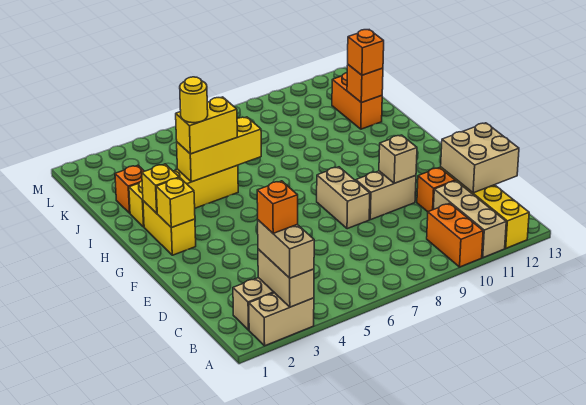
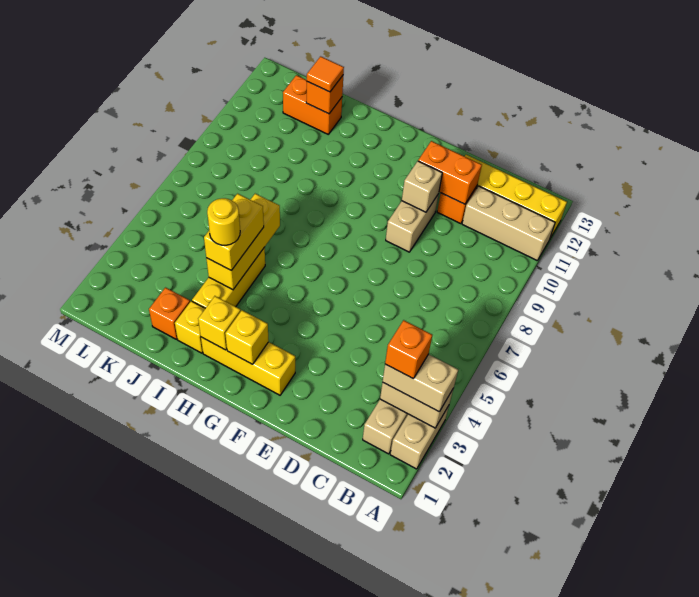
orange 1x2 brick [427,203,483,267] -> orange 1x2 brick moved to [418,141,482,204]
tan 2x2 brick [441,123,519,193] -> none
tan 1x2 brick [317,167,370,229] -> none
yellow 1x2 brick [143,201,196,255] -> yellow 1x3 brick [201,337,295,395]
orange 1x1 brick [348,30,384,75] -> orange 1x1 tile [307,56,344,92]

